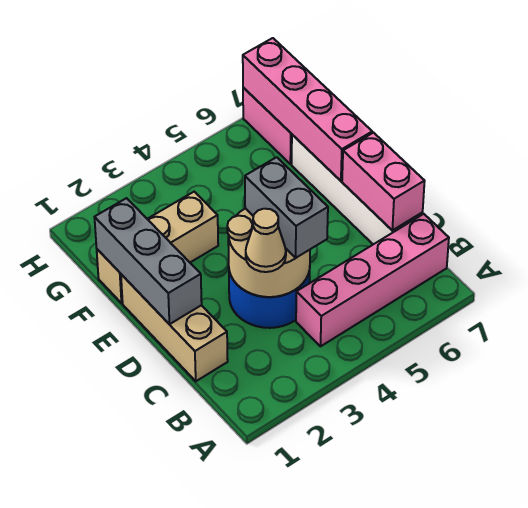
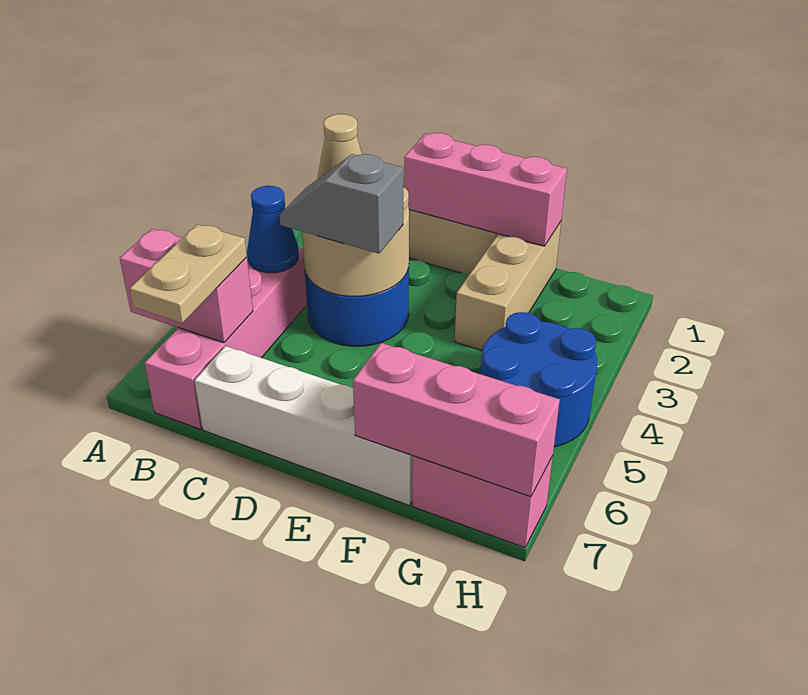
none -> blue 1x1 cone [247,186,299,273]
none -> tan 1x2 plate [130,224,247,323]
grey 1x2 brick [245,157,328,258] -> grey 1x2 slope [279,154,403,254]
pink 1x2 brick [342,133,425,231] -> pink 1x2 brick moved to [120,229,253,343]
grey 1x3 brick [94,198,202,324] -> pink 1x3 brick [404,133,567,246]
pink 1x4 brick [243,38,372,181] -> pink 1x3 brick [353,343,560,497]
none -> blue 2x2 round brick [481,312,597,447]

